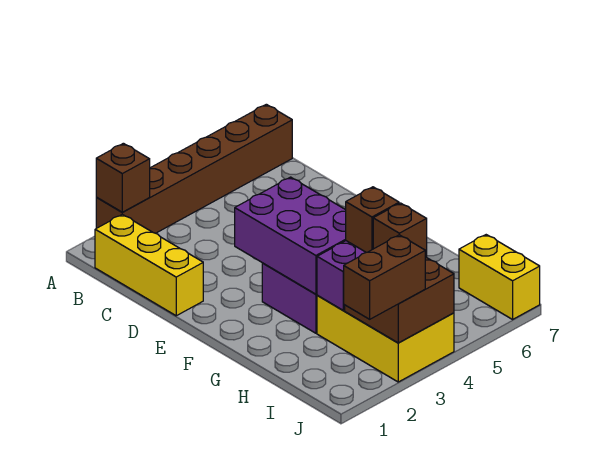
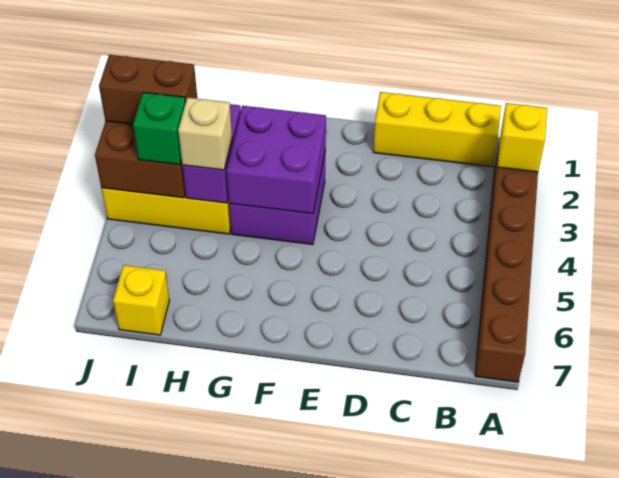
brown 1x1 brick [96,143,150,212] -> yellow 1x1 brick [497,103,547,172]
purple 2x3 brick [235,177,346,294] -> purple 2x2 brick [226,106,326,214]
brown 1x1 brick [346,187,399,252] -> tan 1x1 brick [178,98,232,170]
brown 1x1 brick [373,203,427,258] -> green 1x1 brick [133,92,186,165]
yellow 1x2 brick [459,235,540,319] -> yellow 1x1 brick [113,265,169,335]
brown 1x2 brick [344,235,425,319] -> brown 1x2 brick turned to [99,55,197,124]

